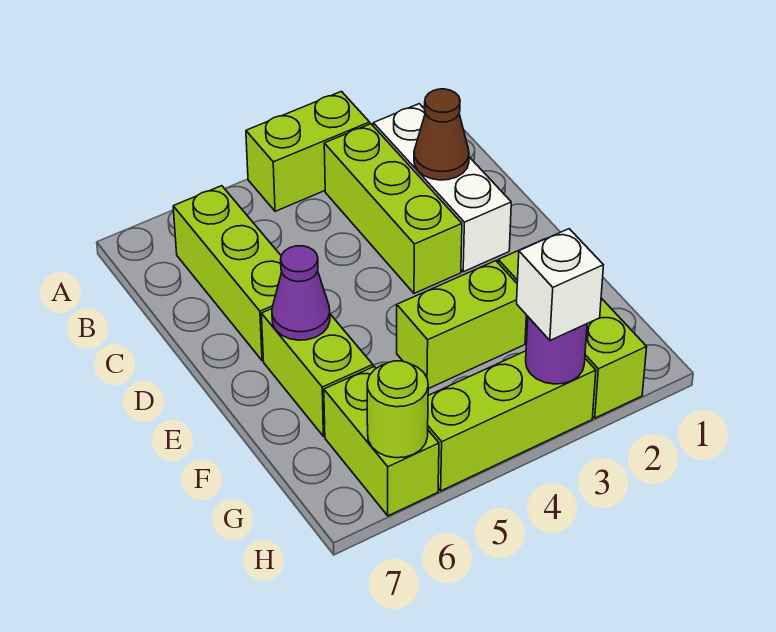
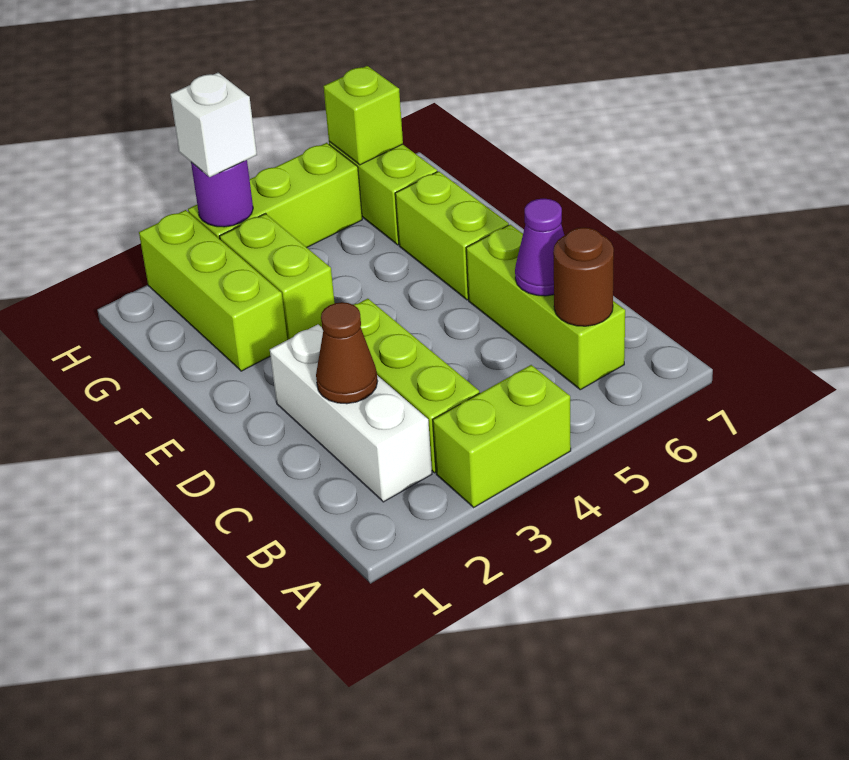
none -> brown 1x1 round brick [553,228,614,326]
purple 1x1 cone [272,246,330,340] -> purple 1x1 cone moved to [515,199,564,296]
lime 1x2 brick [397,261,526,389] -> lime 1x2 brick turned to [220,214,334,340]
lime 1x1 round brick [367,361,428,458] -> lime 1x1 brick [323,66,403,165]

